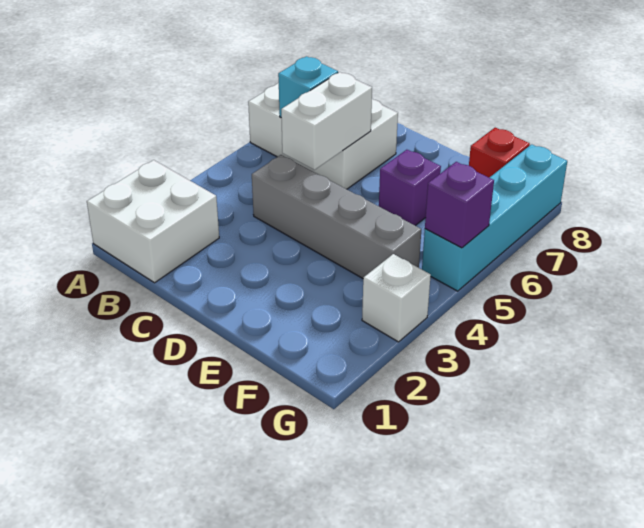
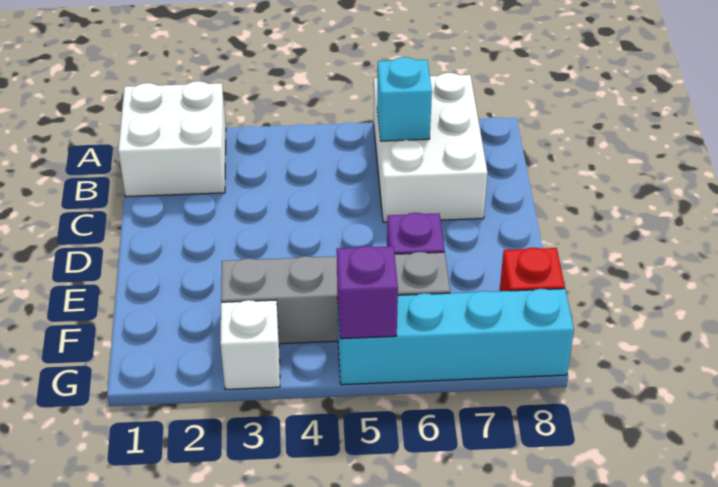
grey 1x4 brick [252,155,421,278] -> grey 1x4 brick turned to [221,252,450,344]
white 1x2 brick [281,72,372,170] -> none

